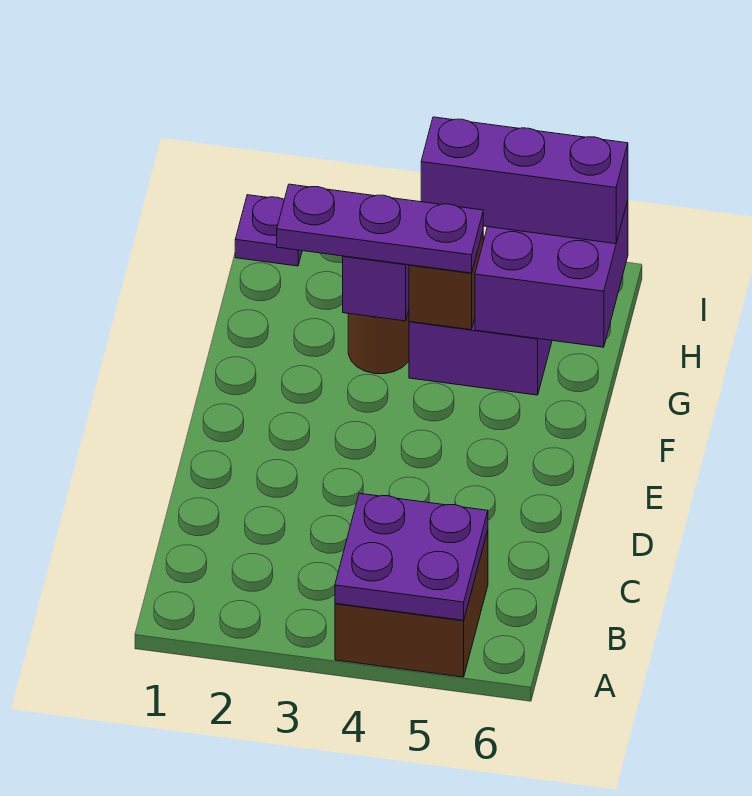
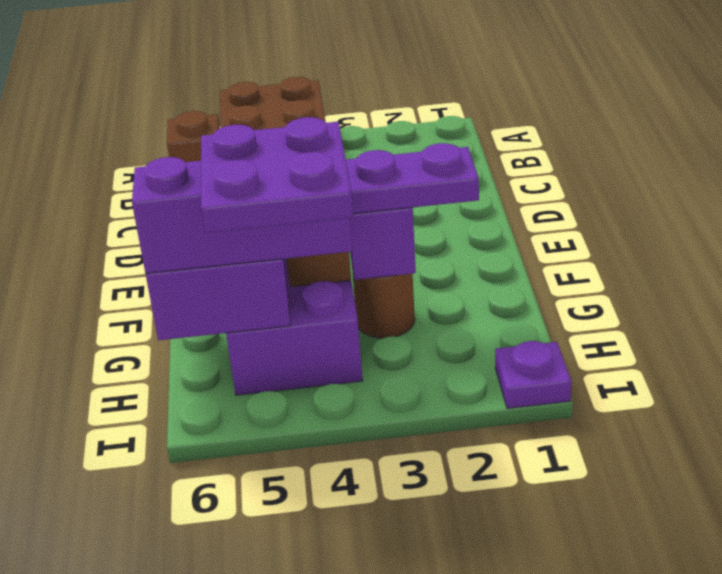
purple 2x2 plate [335,493,488,620] -> purple 2x2 plate moved to [201,117,353,233]
none -> brown 1x1 brick [167,111,220,162]

